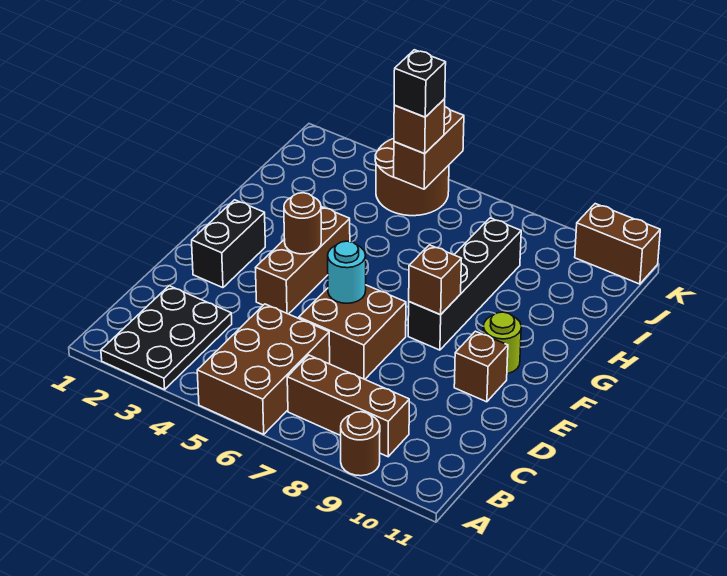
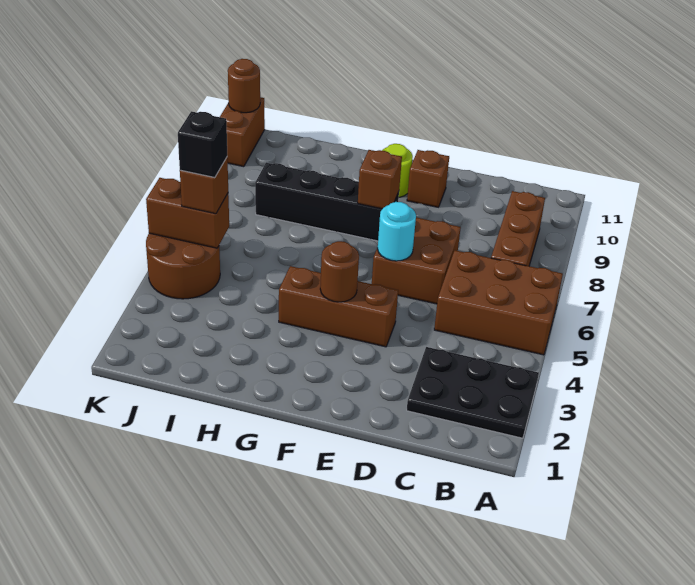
brown 1x1 round brick [341,412,380,476] -> brown 1x1 round brick moved to [228,59,260,113]
black 1x2 brick [192,200,265,288] -> none

